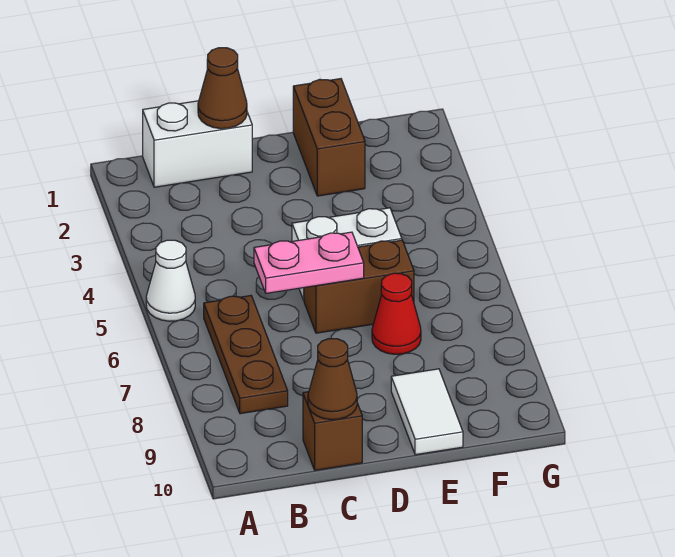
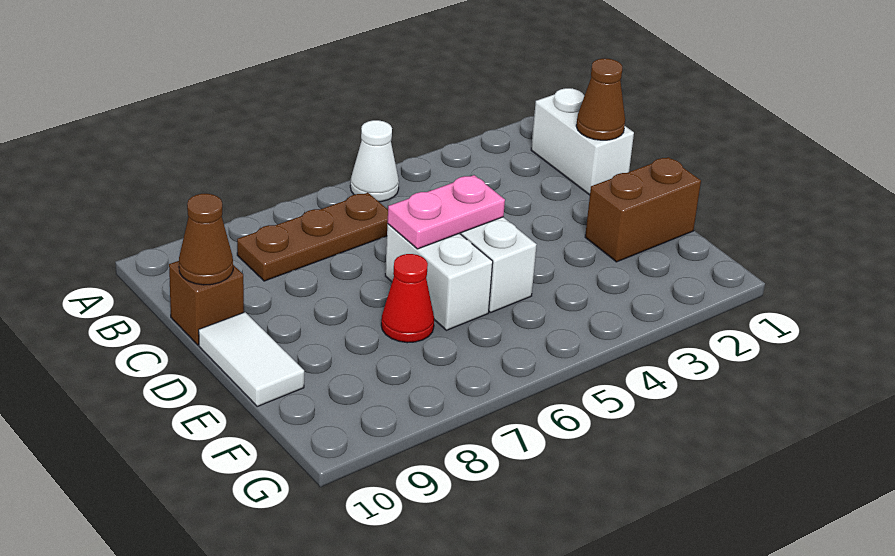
pink 1x2 plate [254,232,364,293] -> pink 1x2 plate turned to [388,175,505,249]
brown 1x2 brick [304,240,414,333] -> white 1x2 brick [385,224,493,330]
white 1x2 tile [391,369,463,455] -> white 1x2 tile turned to [199,312,304,406]

